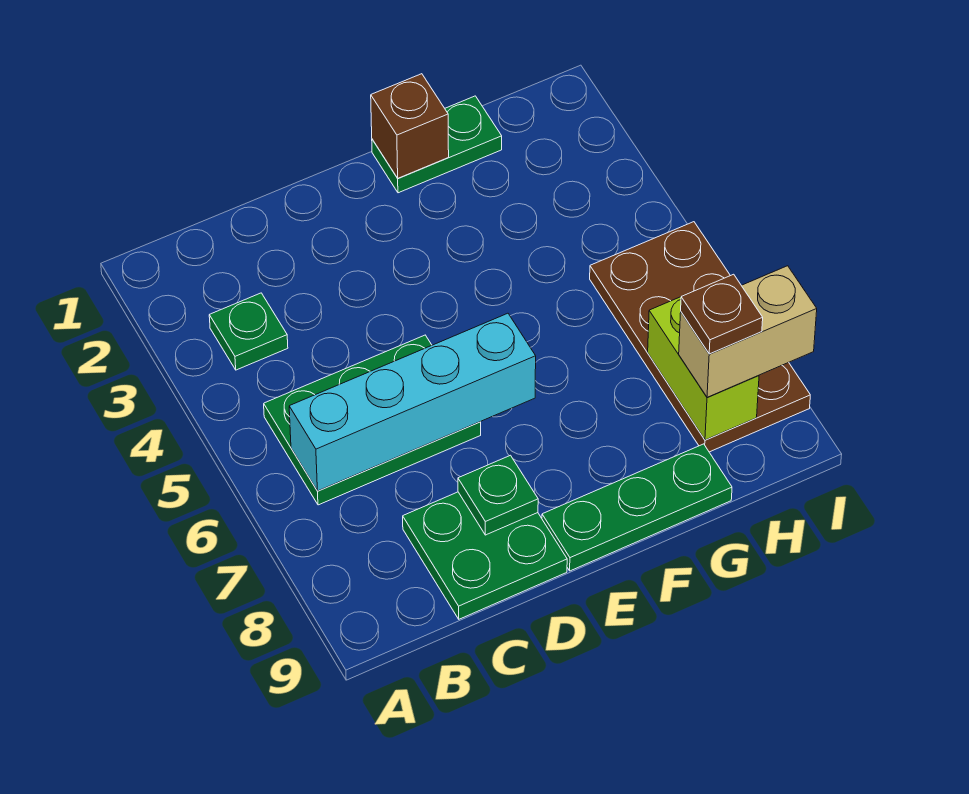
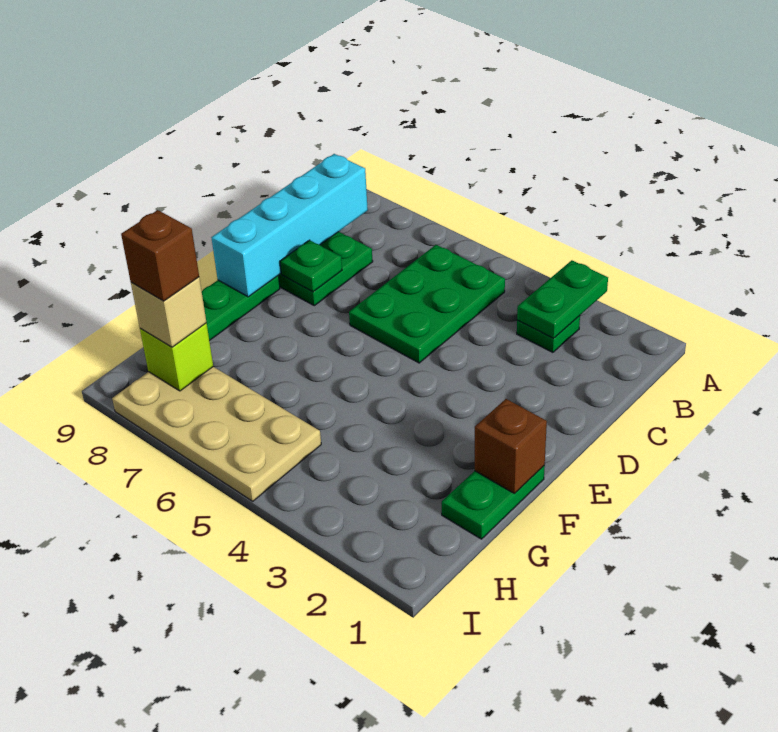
none -> green 1x2 plate [517,260,608,338]
cyan 1x4 brick [289,313,536,491] -> cyan 1x4 brick moved to [211,154,368,297]
brown 2x4 plate [590,222,810,452] -> tan 2x4 plate [112,367,321,501]
lime 1x2 brick [648,297,759,440] -> lime 1x1 brick [140,323,213,391]
tan 1x2 brick [679,266,817,398] -> tan 1x1 brick [131,277,206,347]
brown 1x1 plate [681,274,763,354] -> brown 1x1 brick [121,210,199,301]

